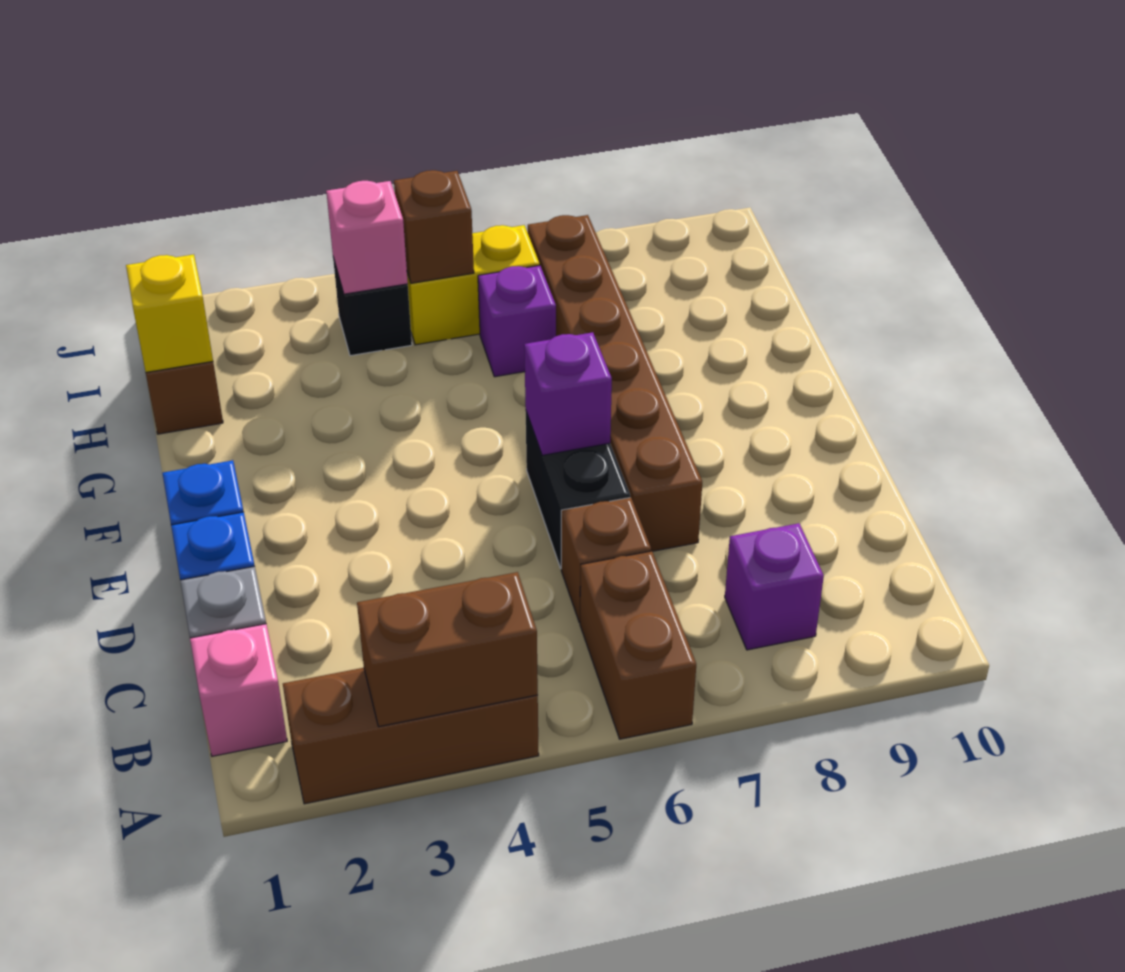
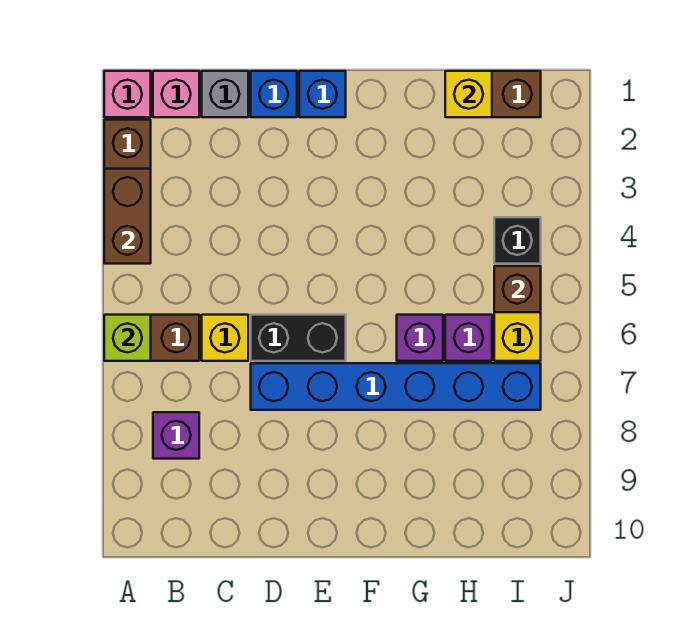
none -> lime 1x1 brick [104,315,151,361]
brown 1x1 brick [561,497,651,623] -> yellow 1x1 brick [202,315,248,361]
brown 1x6 brick [528,215,702,551] -> blue 1x6 brick [251,363,541,410]
purple 1x1 brick [524,332,612,455] -> purple 1x1 brick moved to [397,315,443,361]
pink 1x1 brick [326,181,408,294] -> pink 1x1 brick moved to [104,71,151,117]

